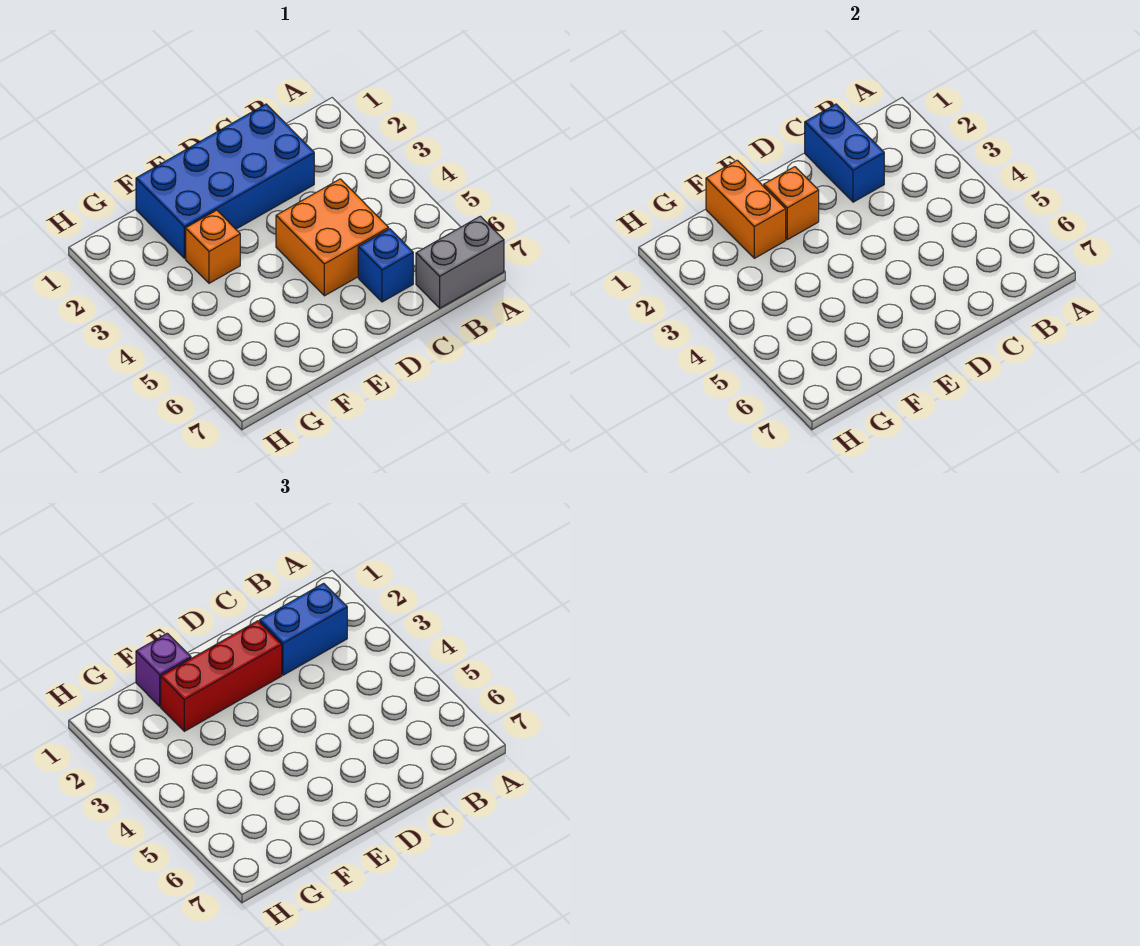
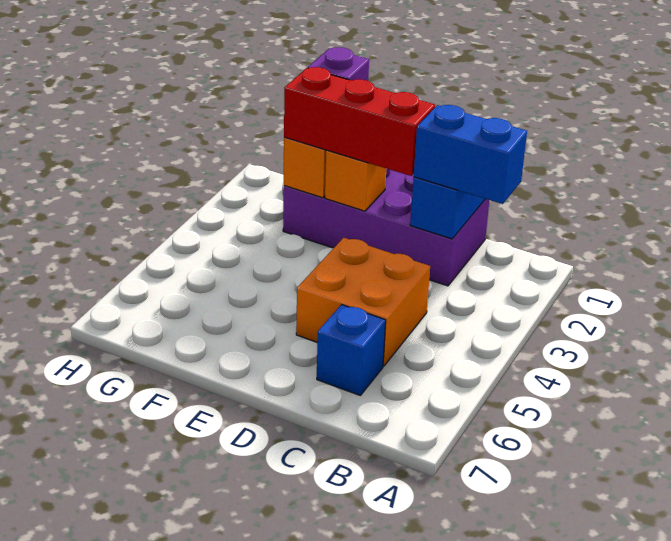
grey 1x2 brick [416,216,504,308] -> none
blue 2x4 brick [136,104,314,258] -> purple 2x4 brick [283,169,489,286]
orange 1x1 brick [186,210,240,283] -> none

